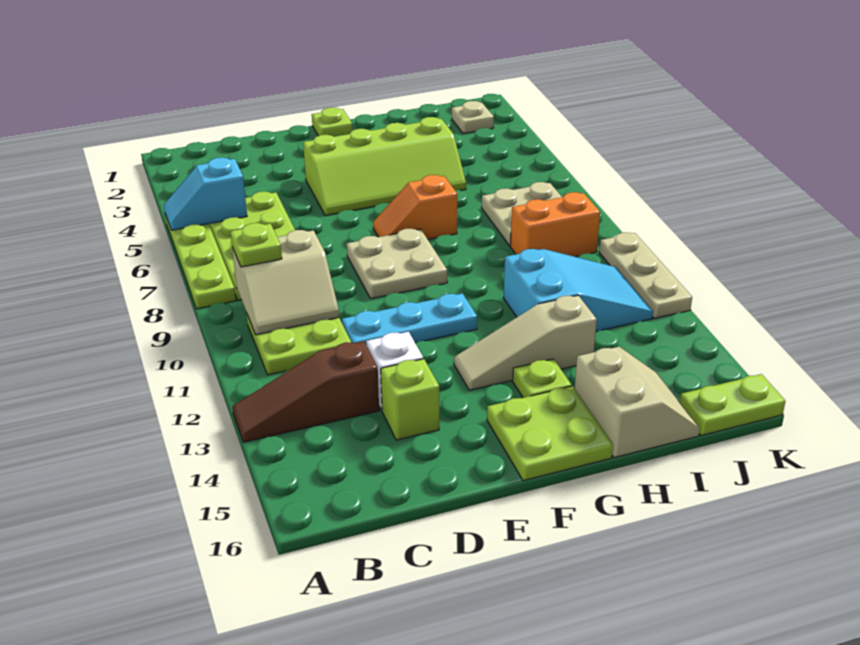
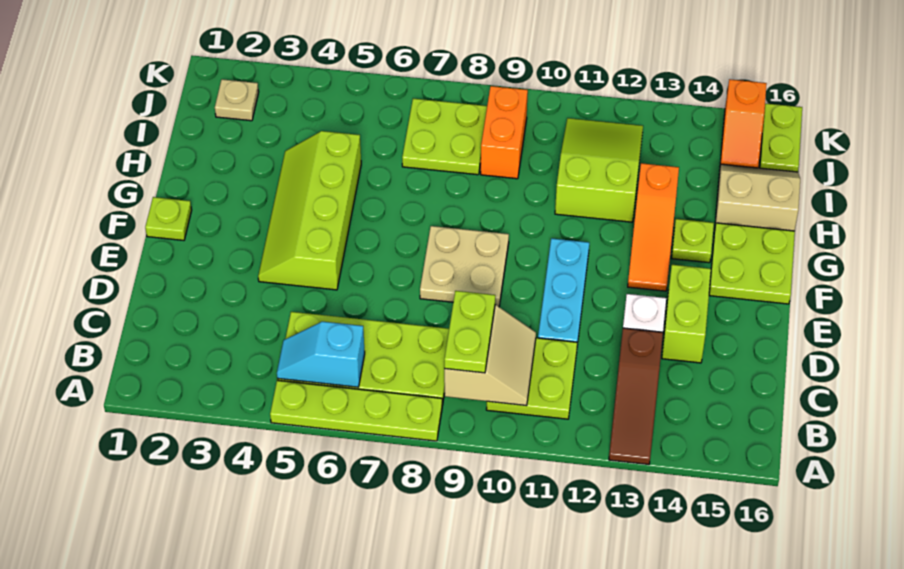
cyan 1x2 slope [164,157,247,230] -> cyan 1x2 slope turned to [277,322,365,387]
lime 1x1 plate [230,223,282,267] -> lime 1x2 plate [444,291,495,373]
lime 1x1 brick [381,359,439,440] -> lime 1x2 brick [662,265,711,363]
lime 2x4 slope [303,117,466,216] -> lime 2x4 slope turned to [258,131,361,290]
orange 1x2 slope [373,175,457,239] -> orange 1x2 slope moved to [720,79,767,168]
tan 1x3 slope [454,295,597,390] -> orange 1x3 slope [628,163,679,291]
cyan 2x3 slope [504,249,653,331] -> lime 2x3 slope [555,118,643,222]
tan 2x2 plate [482,182,562,246] -> lime 2x2 plate [402,98,487,175]
tan 1x3 plate [599,233,692,318] -> none

